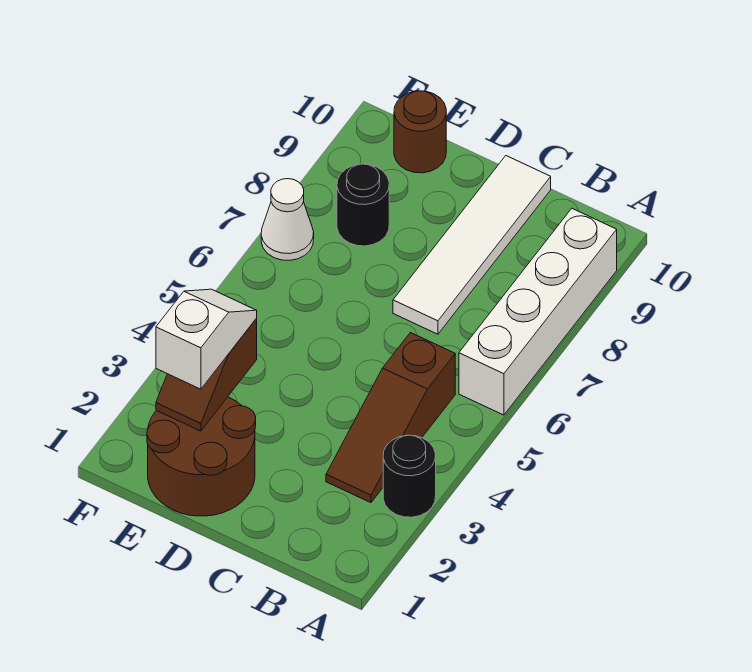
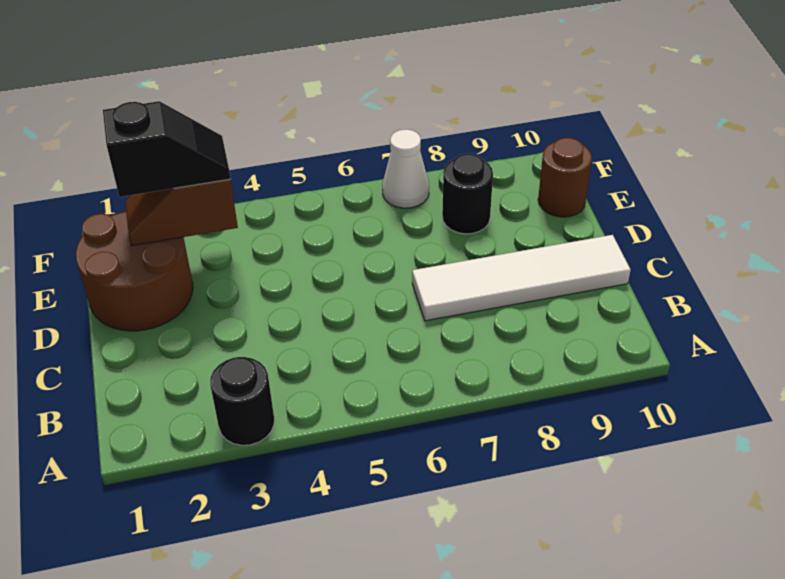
white 1x4 brick [459,209,617,415] -> none
brown 1x3 slope [326,333,455,503] -> none
white 1x2 slope [156,289,257,389] -> black 1x2 slope [103,101,231,197]

